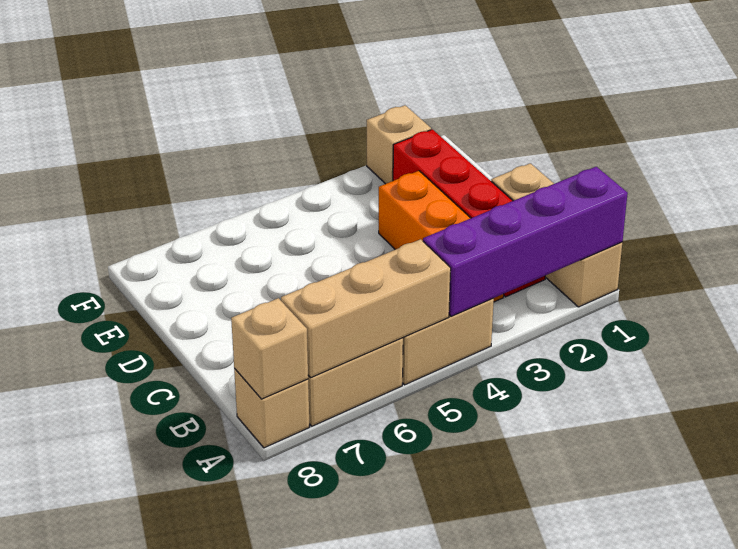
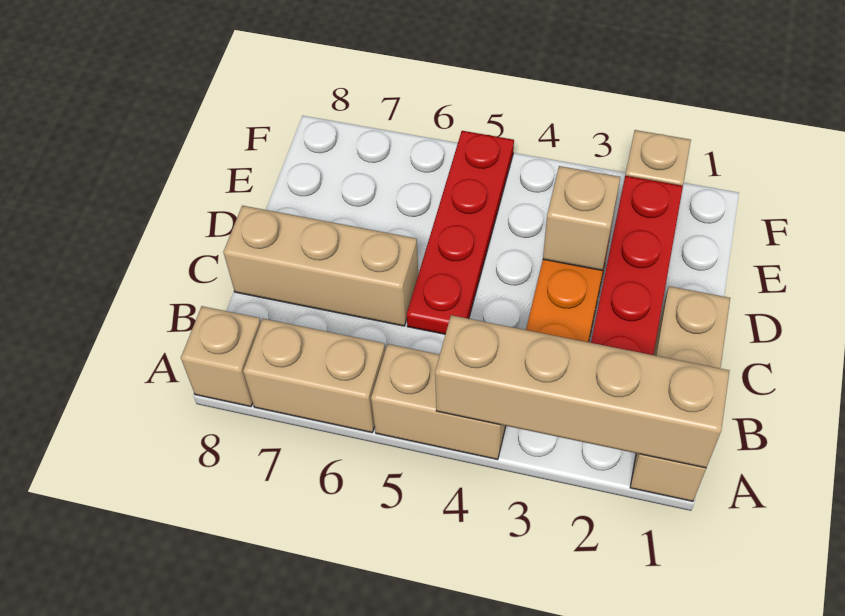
purple 1x4 brick [423,167,628,316] -> tan 1x4 brick [435,315,729,468]
tan 1x3 brick [281,239,451,377] -> tan 1x3 brick moved to [223,206,418,326]
tan 1x1 brick [231,298,308,399] -> tan 1x1 brick moved to [543,166,620,271]
none -> red 1x4 plate [407,131,514,334]

